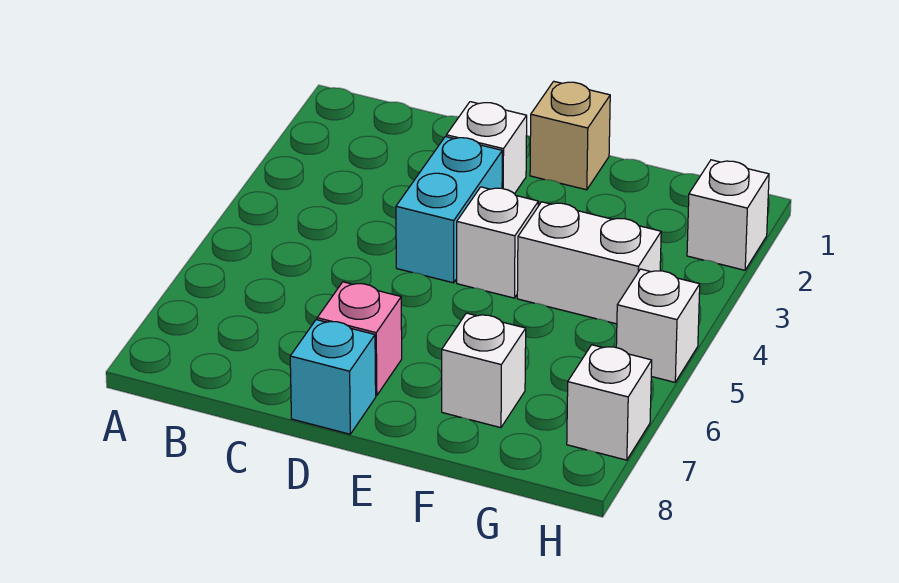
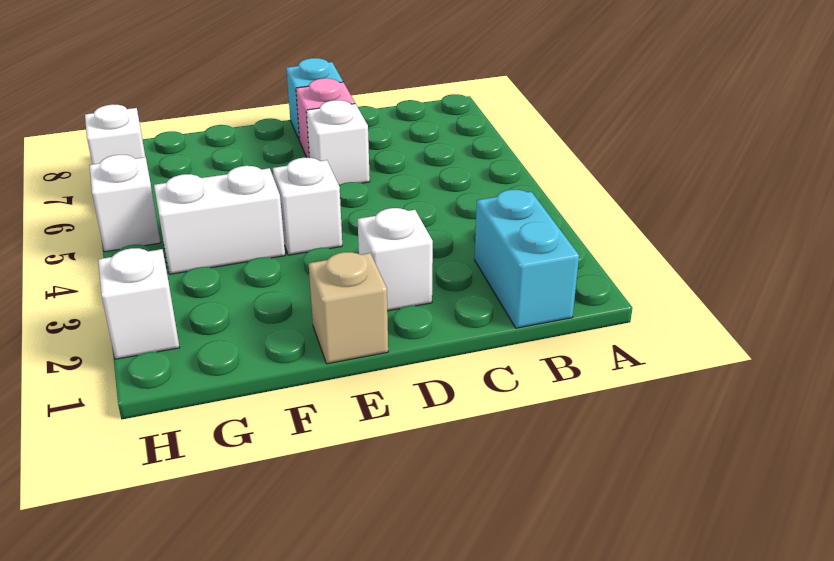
cyan 1x2 brick [396,137,502,283] -> cyan 1x2 brick moved to [475,190,579,328]
white 1x1 brick [442,313,526,428] -> white 1x1 brick moved to [306,100,370,185]

